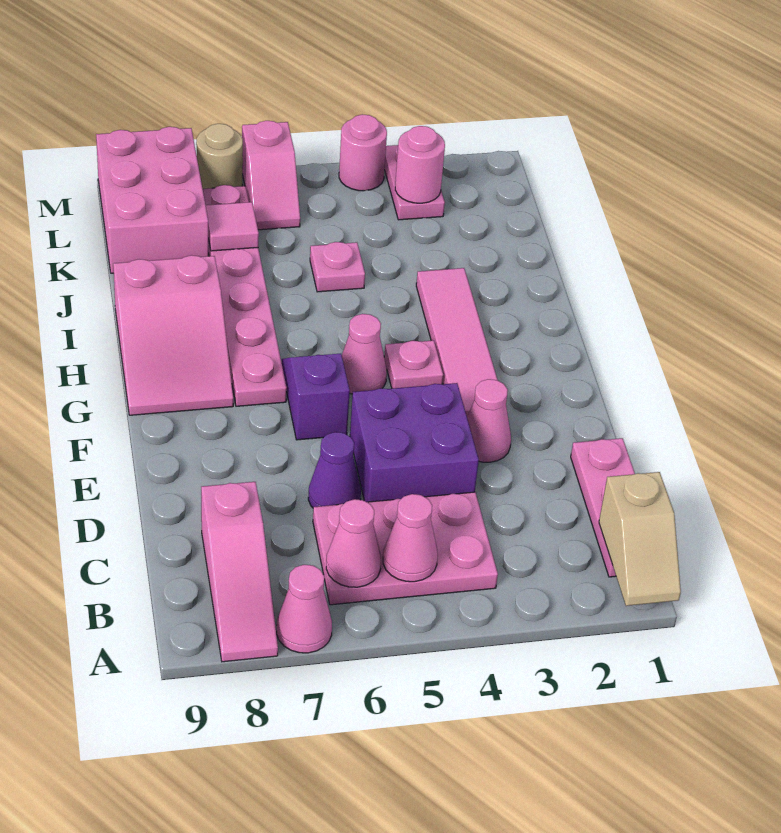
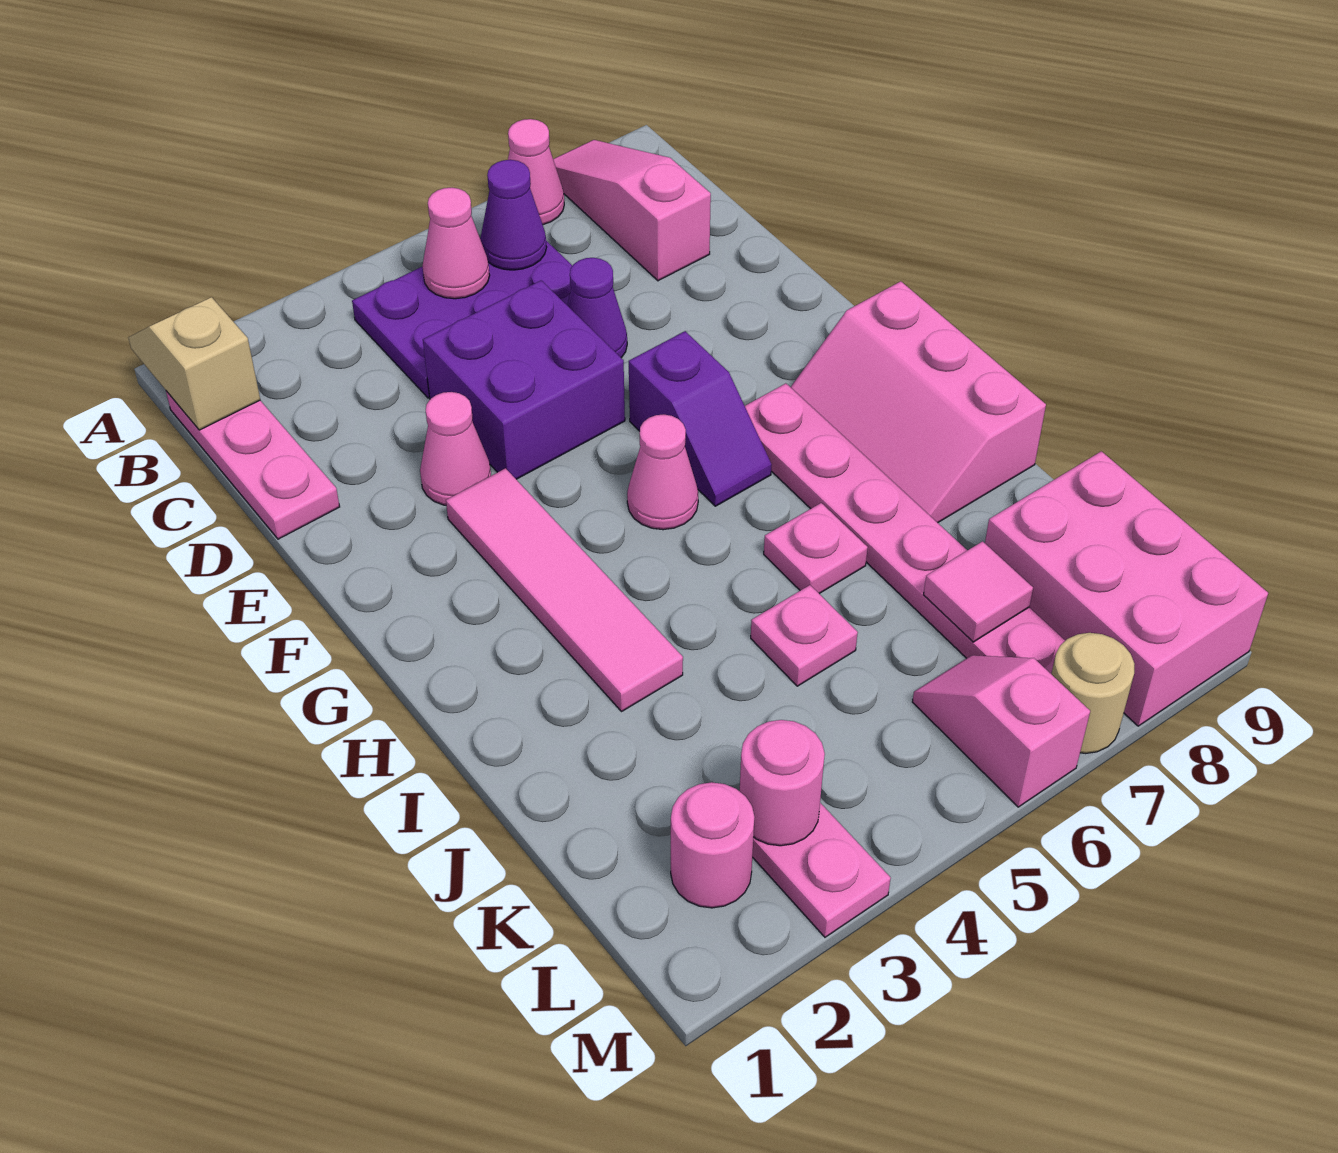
pink 2x3 plate [313,492,498,605] -> purple 2x3 plate [352,238,572,398]
pink 1x1 cone [326,499,381,587] -> purple 1x1 cone [481,160,547,270]
pink 1x1 plate [384,340,443,389] -> pink 1x1 plate moved to [764,503,868,594]
pink 2x3 slope [113,255,233,415] -> pink 2x3 slope turned to [791,281,1046,523]
pink 1x1 round brick [339,114,387,191] -> pink 1x1 round brick moved to [671,782,754,908]

